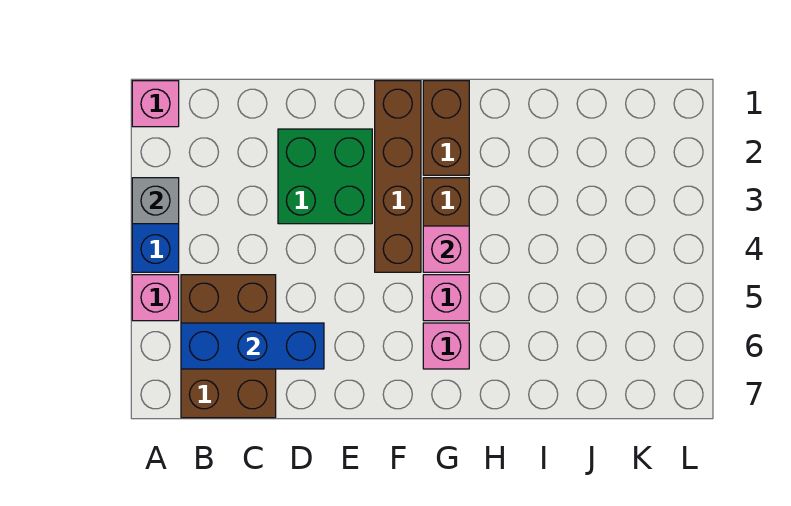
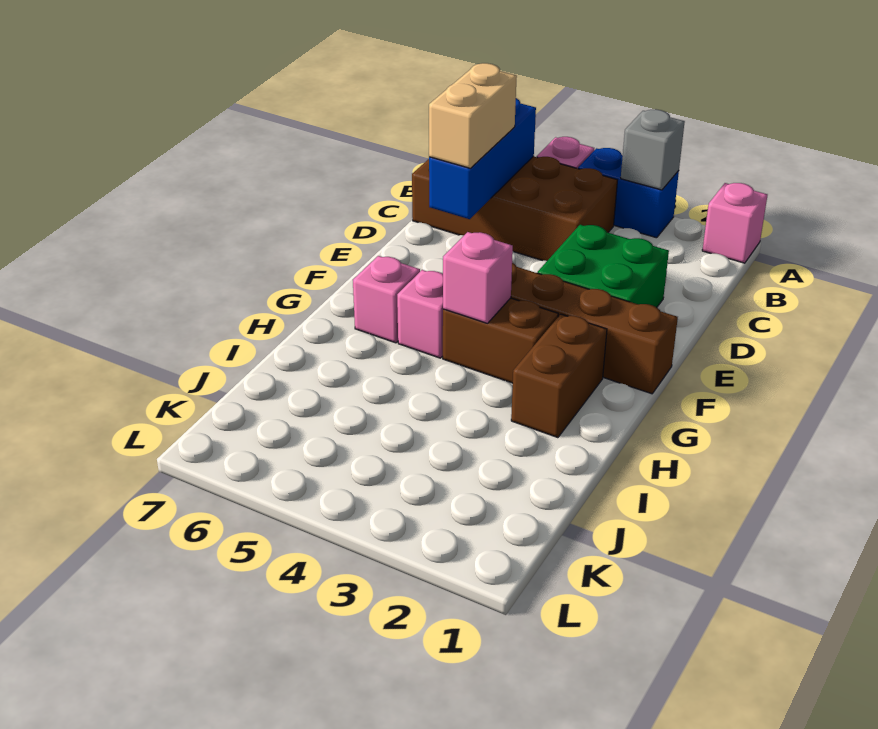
brown 2x3 brick [181,275,276,418] -> brown 2x4 brick [412,156,617,261]
none -> tan 1x2 brick [429,63,517,168]
brown 1x2 brick [423,81,469,175] -> brown 1x2 brick turned to [511,314,607,438]

